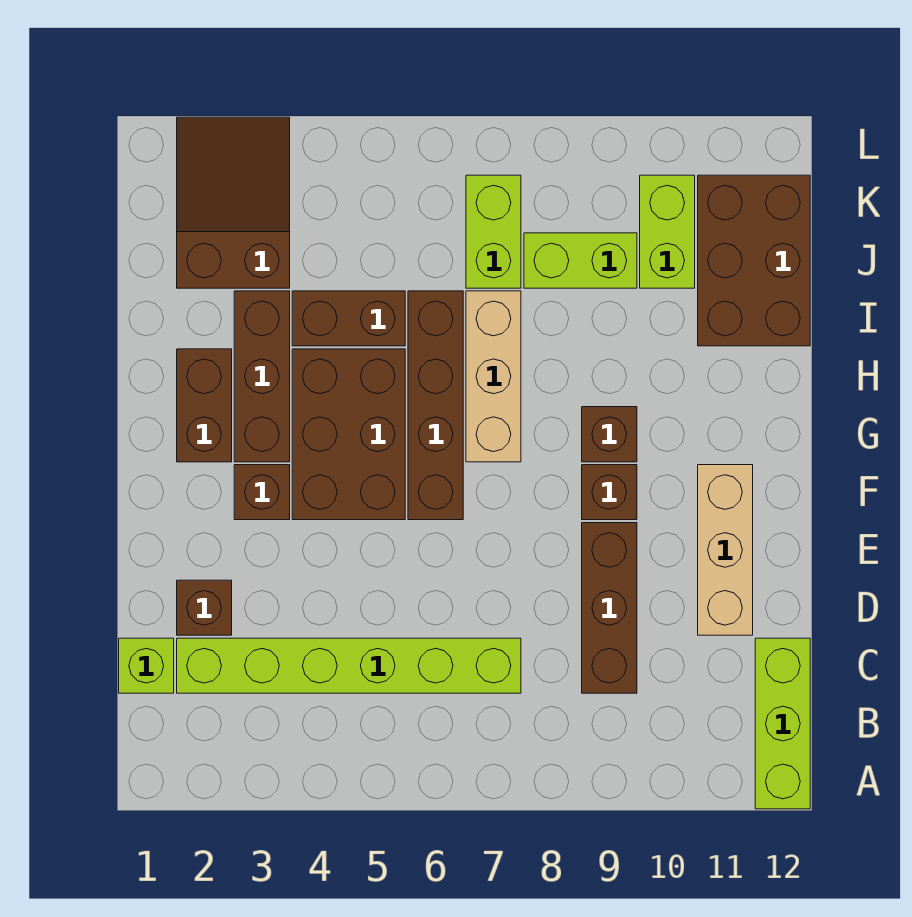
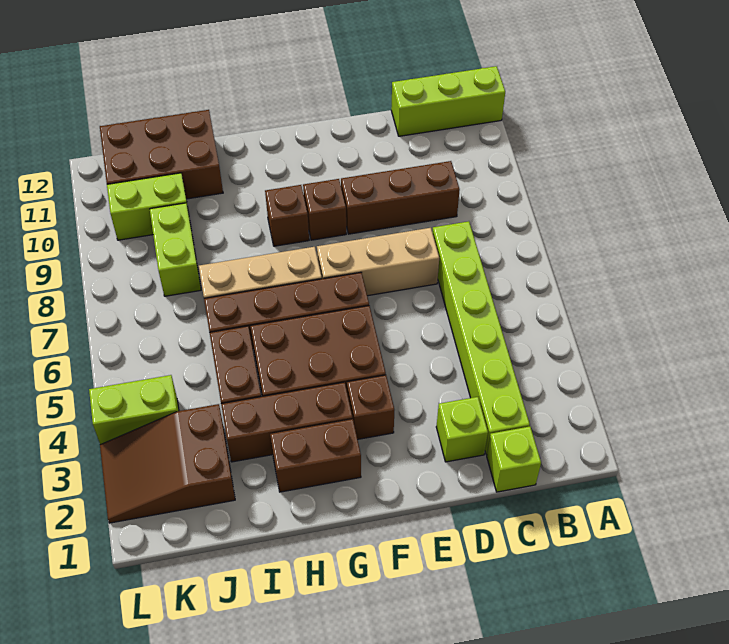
brown 1x1 brick [177,580,232,635] -> lime 1x1 brick [436,397,488,462]
tan 1x3 brick [698,465,753,635] -> tan 1x3 brick moved to [317,228,439,296]
lime 1x2 brick [466,175,521,288] -> lime 1x2 brick moved to [89,375,179,445]

